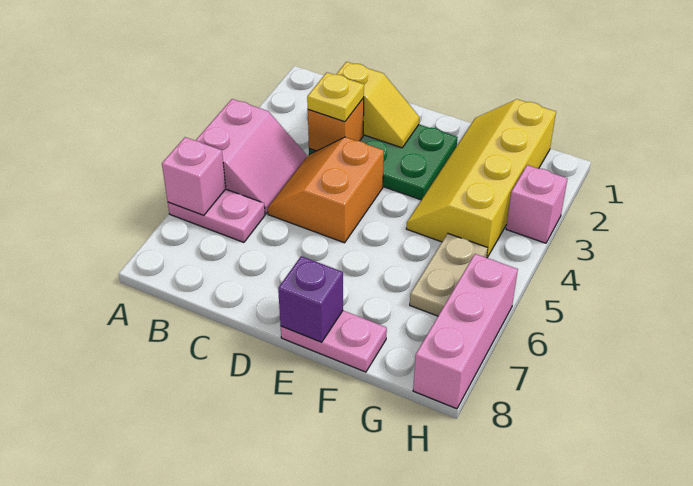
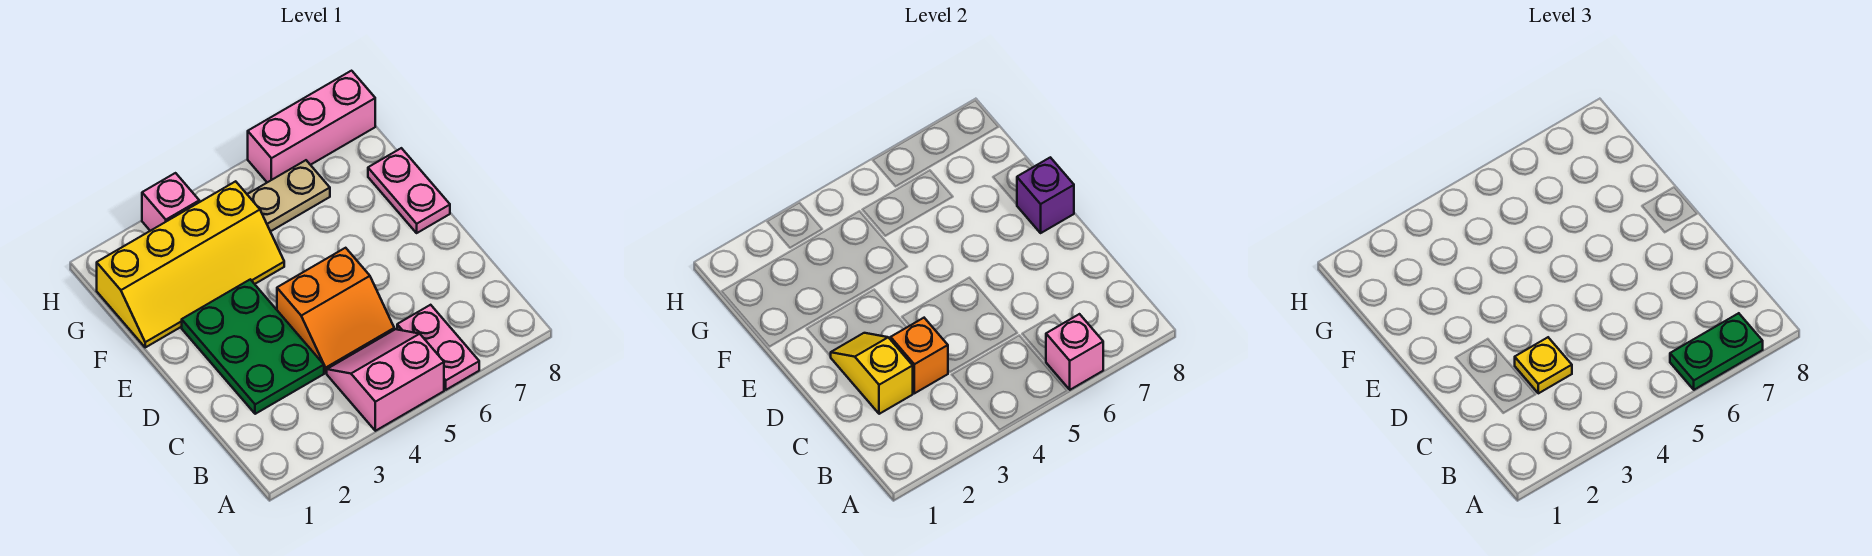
none -> green 1x2 plate [1670,313,1763,390]

